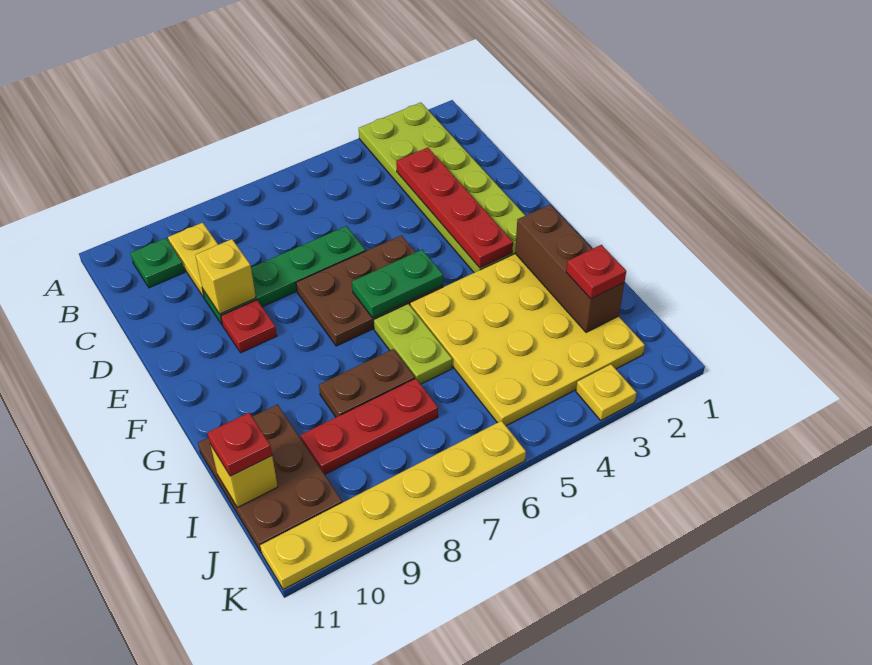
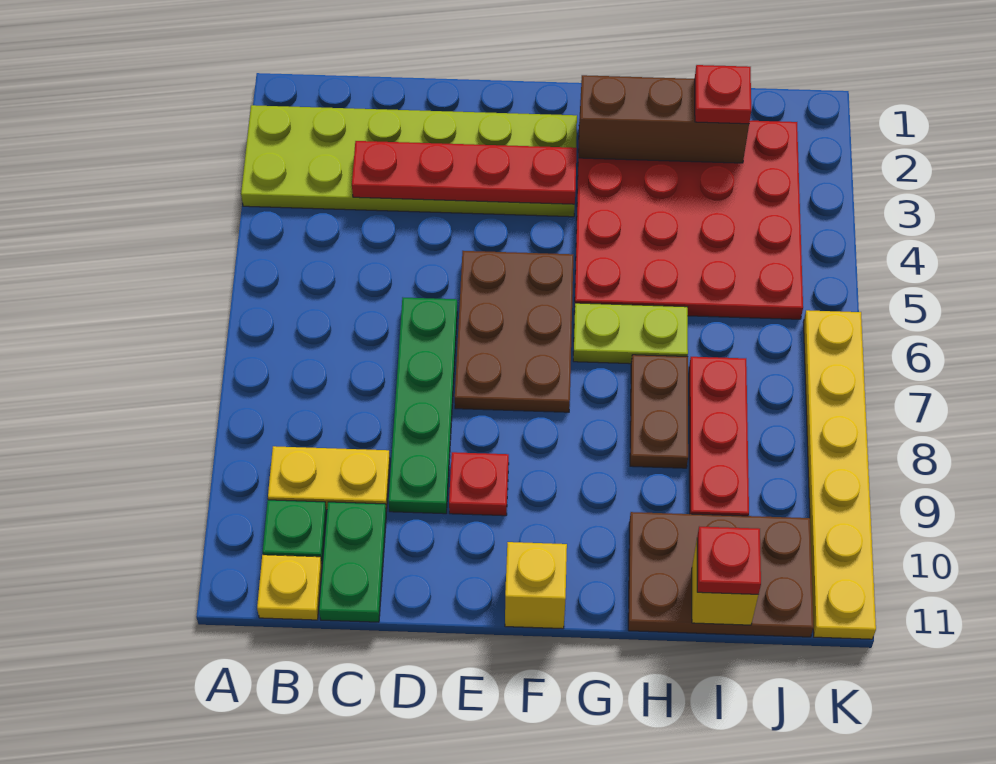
yellow 1x1 brick [195,239,256,314] -> yellow 1x1 brick moved to [505,542,567,629]
green 1x2 plate [352,250,443,318] -> green 1x2 plate moved to [319,502,386,622]
yellow 4x4 plate [410,254,645,426] -> red 4x4 plate [575,119,803,319]
yellow 1x1 plate [576,364,636,420] -> yellow 1x1 plate moved to [257,555,322,620]

